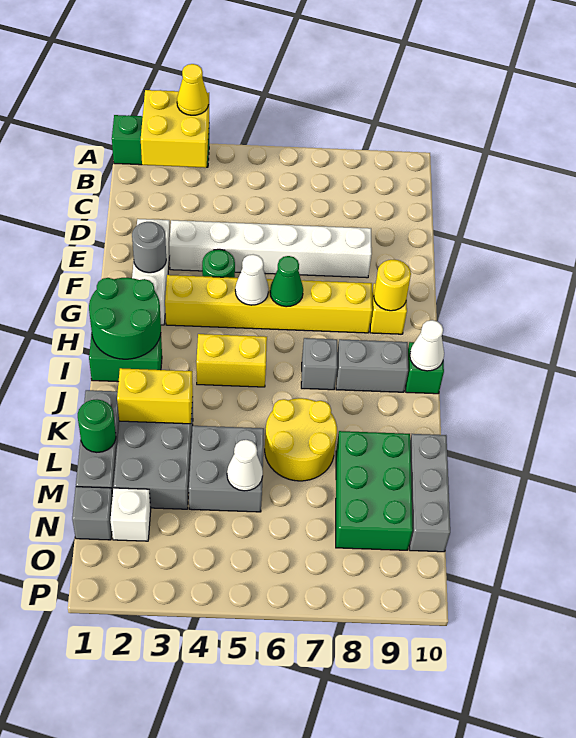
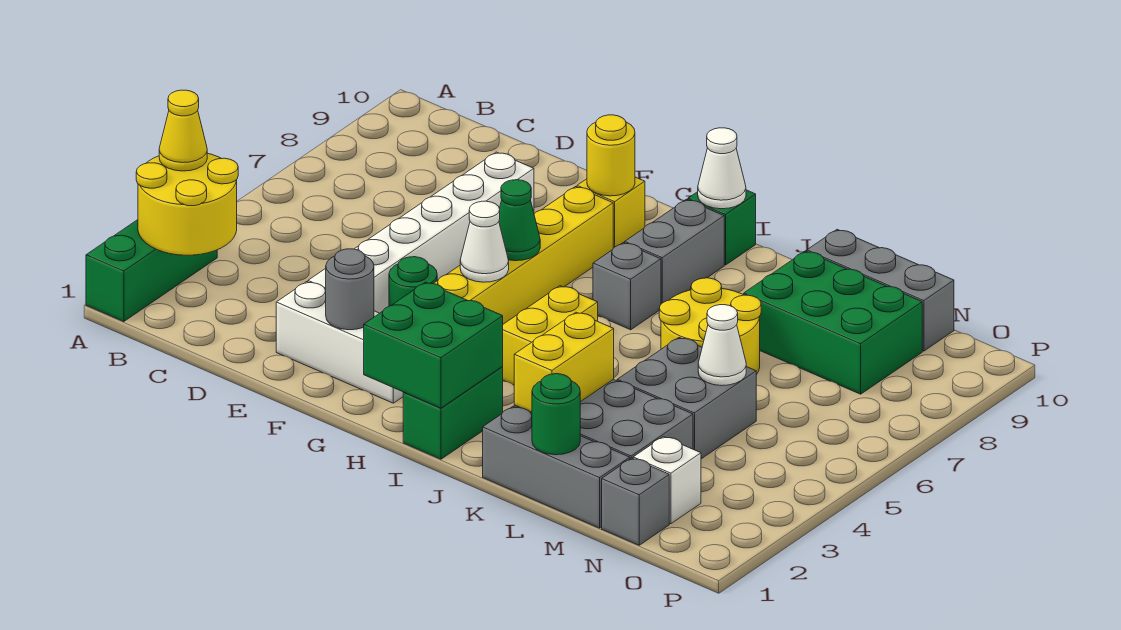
yellow 2x2 brick [141,90,209,168] -> yellow 2x2 round brick [136,153,238,255]
green 2x2 round brick [89,278,161,359] -> green 2x2 brick [364,282,503,408]

